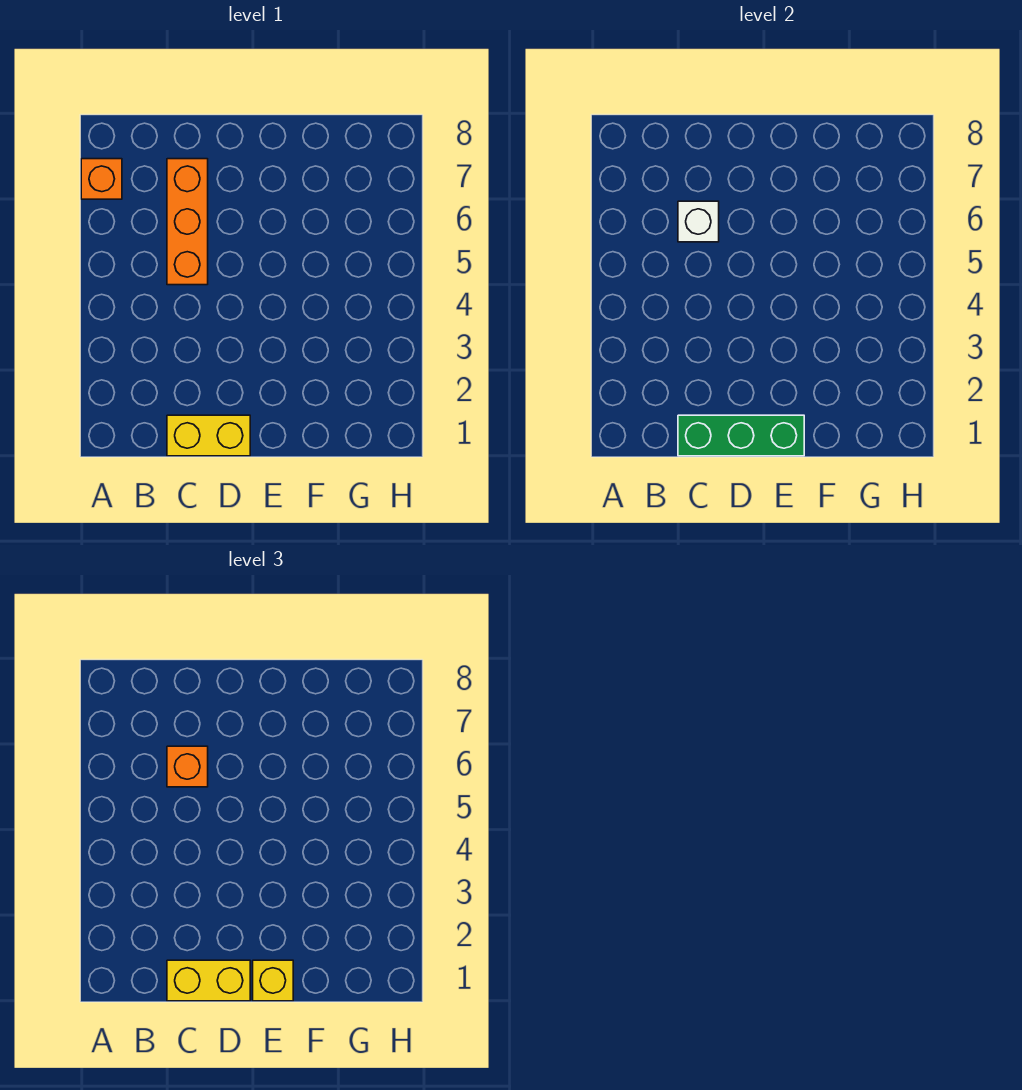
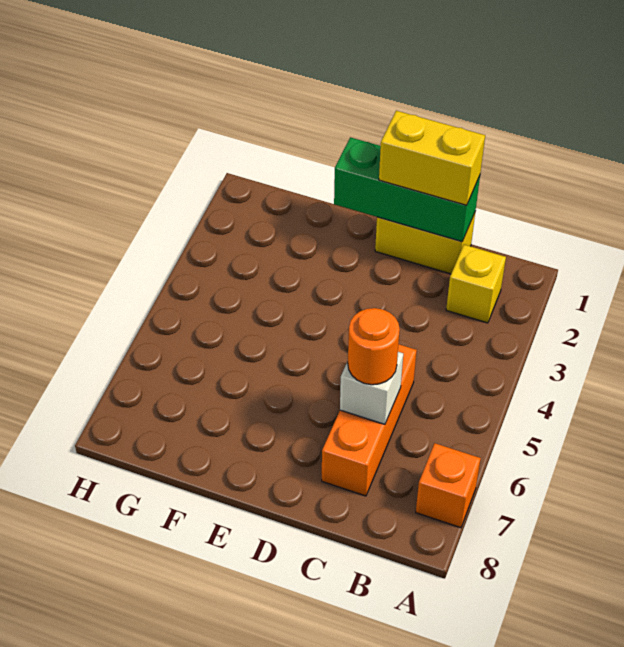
orange 1x1 brick [167,746,208,787] -> orange 1x1 round brick [348,308,400,385]
yellow 1x1 brick [253,960,293,1001] -> yellow 1x1 brick moved to [446,245,506,323]

